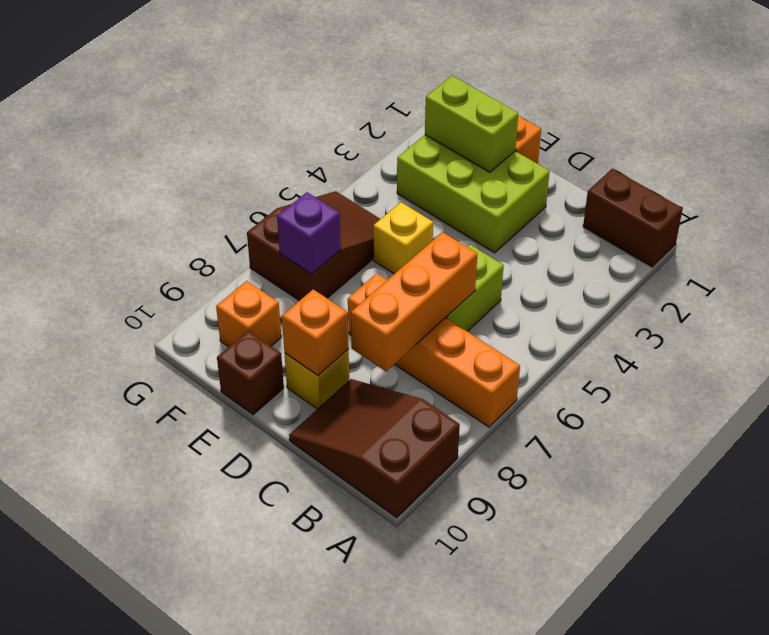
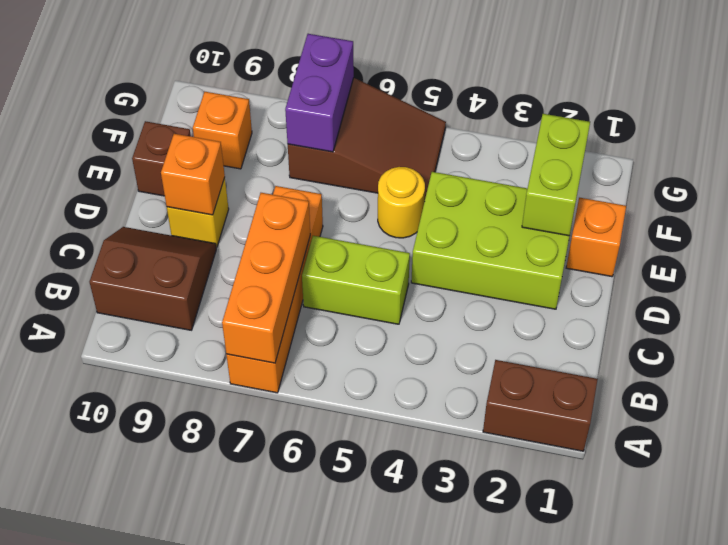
brown 1x2 brick [583,169,683,267] -> brown 1x2 brick turned to [483,360,598,451]
brown 2x3 slope [289,379,460,518] -> brown 2x2 slope [89,227,216,330]
orange 1x3 brick [351,232,477,371] -> orange 1x3 brick turned to [222,193,310,363]
lime 2x3 brick [397,135,550,253] -> lime 2x3 brick turned to [411,172,569,309]
yellow 1x1 brick [373,202,433,274] -> yellow 1x1 round brick [378,167,425,238]
purple 1x1 brick [277,192,341,274] -> purple 1x2 brick [285,34,354,152]

